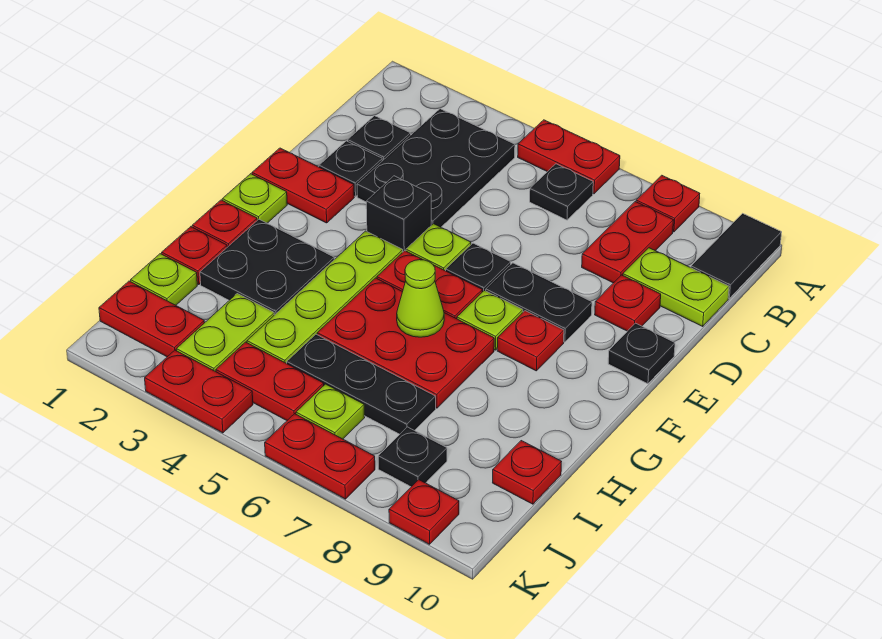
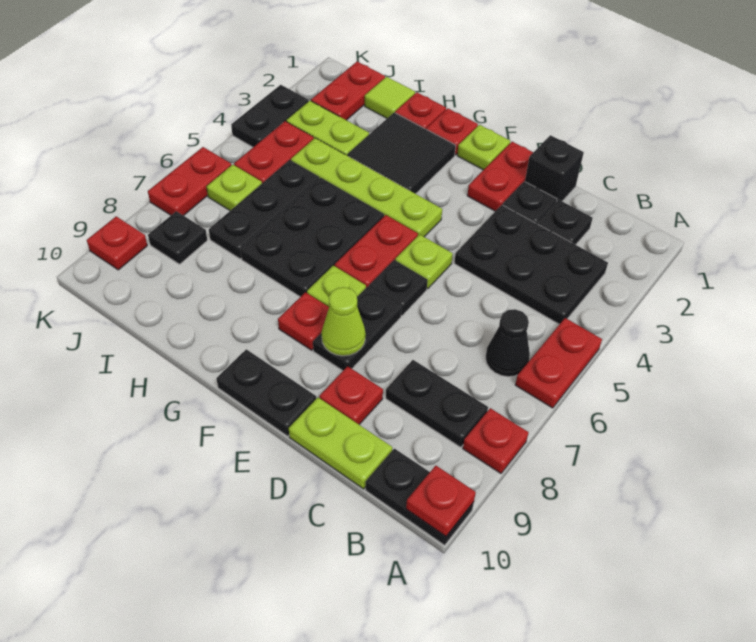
black 1x2 tile [691,213,782,298] -> black 1x2 plate [366,449,474,545]
black 1x1 plate [530,164,593,220] -> black 1x1 cone [485,309,530,377]
red 1x2 plate [582,202,674,283] -> black 1x2 plate [386,360,488,447]
lime 1x2 plate [623,248,729,326] -> lime 1x2 plate turned to [289,398,392,489]
black 1x1 brick [366,176,431,252] -> black 1x1 brick moved to [525,135,584,201]
black 1x1 plate [608,323,675,384] -> black 1x2 plate [216,349,316,436]
black 2x2 plate [200,219,334,315] -> black 2x2 tile [347,113,456,194]
red 2x3 plate [317,278,494,408] -> black 2x3 plate [240,178,384,297]
lime 1x1 cone [397,260,444,337] -> lime 1x1 cone moved to [322,287,366,356]
lime 1x1 plate [131,254,197,305] -> lime 1x1 tile [365,77,415,118]
red 1x1 plate [493,441,561,504] -> red 1x1 plate moved to [406,466,476,536]
red 1x2 plate [145,350,253,433] -> black 1x2 plate [231,85,309,147]

